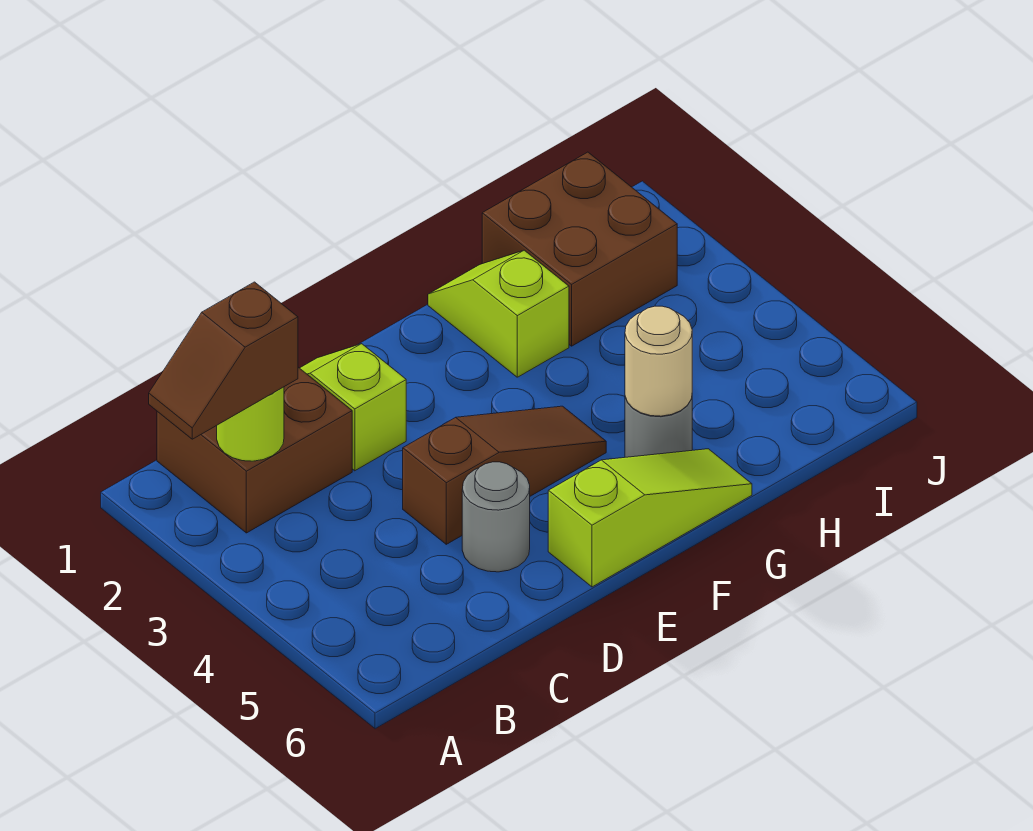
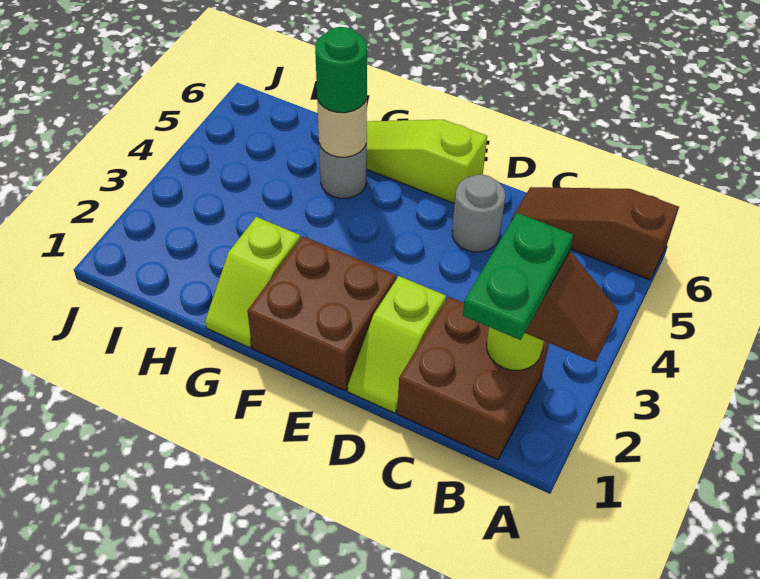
none -> green 1x2 plate [463,213,573,340]
brown 1x3 slope [403,406,606,544] -> brown 1x3 slope moved to [511,187,679,280]
none -> green 1x1 round brick [315,27,367,113]
brown 2x2 brick [482,152,677,346] -> brown 2x2 brick moved to [247,236,396,391]

